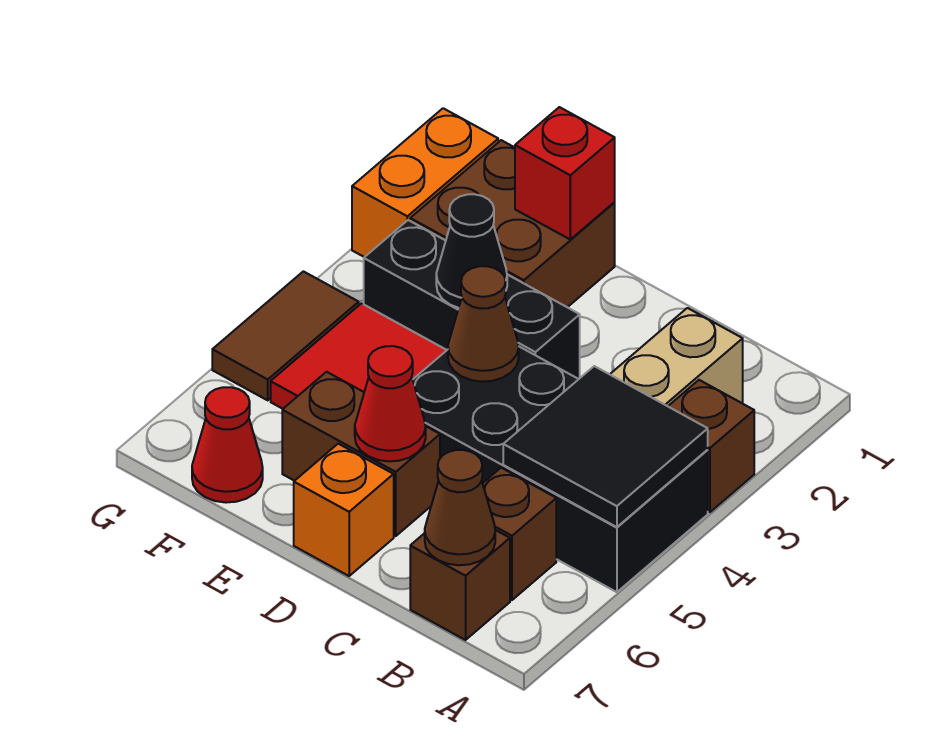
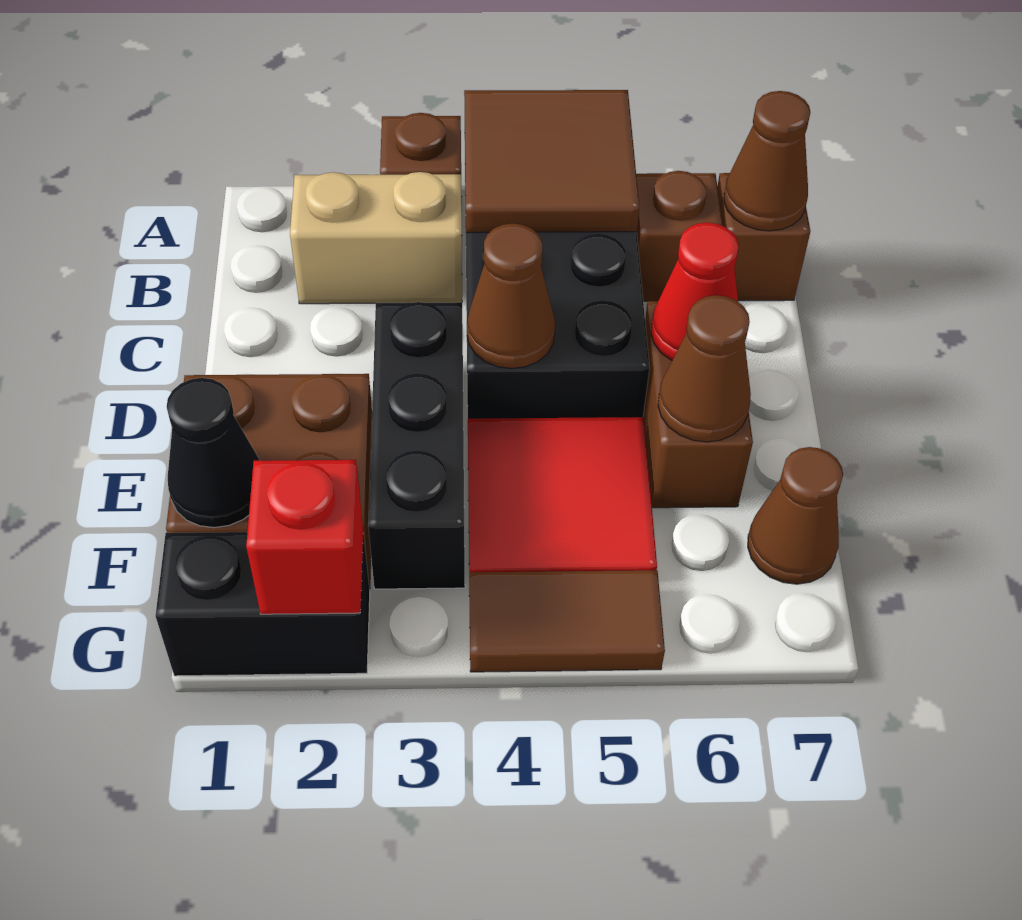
black 2x2 tile [503,366,708,527] -> brown 2x2 tile [464,90,639,233]
orange 1x1 brick [294,444,394,576] -> none
red 1x1 brick [515,107,615,239] -> red 1x1 brick moved to [246,460,363,614]
black 1x1 cone [436,194,507,308] -> black 1x1 cone moved to [167,378,260,528]
none -> brown 1x1 cone [658,295,751,442]
red 1x1 cone [192,387,263,503] -> brown 1x1 cone [748,447,843,584]
orange 1x2 brick [352,108,498,257] -> black 1x2 brick [156,532,370,676]

